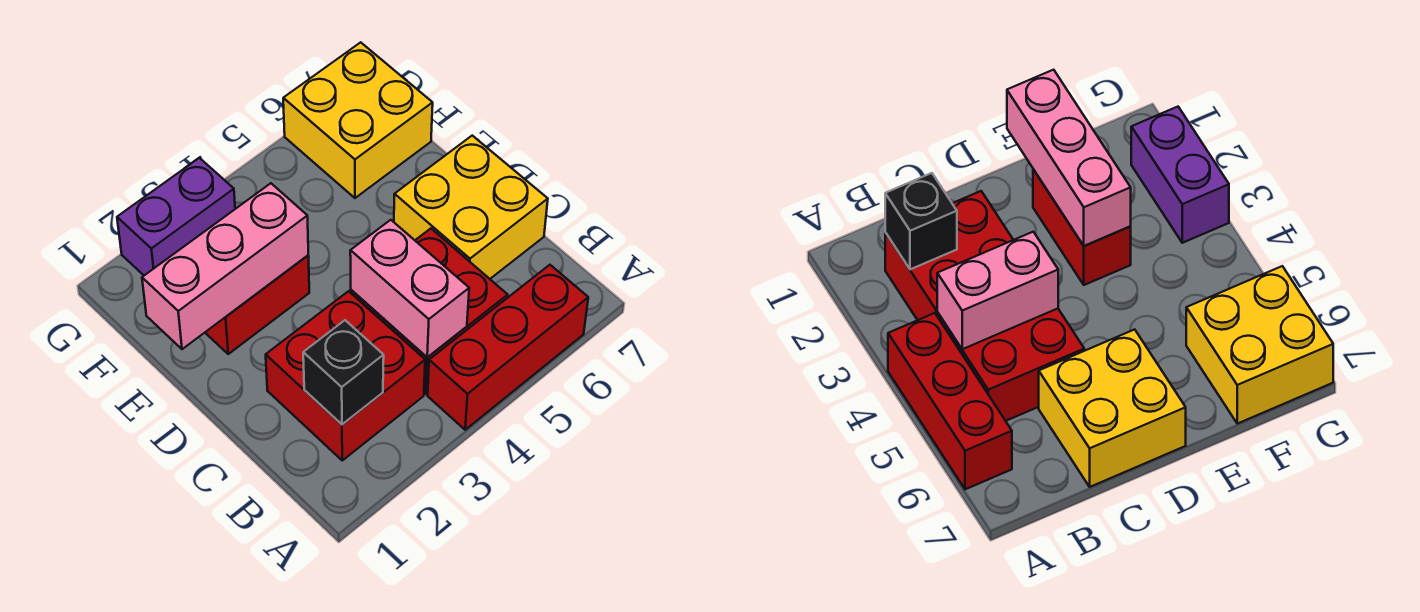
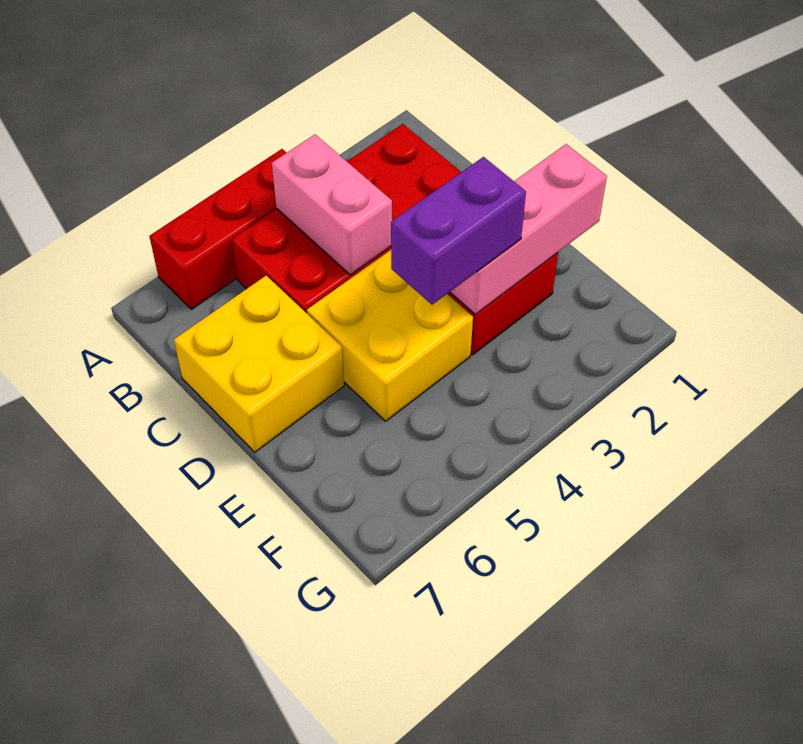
black 1x1 brick [303,320,384,424] -> none
yellow 2x2 brick [283,42,433,198] -> yellow 2x2 brick moved to [307,250,473,421]
purple 1x2 brick [117,158,235,275] -> purple 1x2 brick moved to [391,157,526,305]

